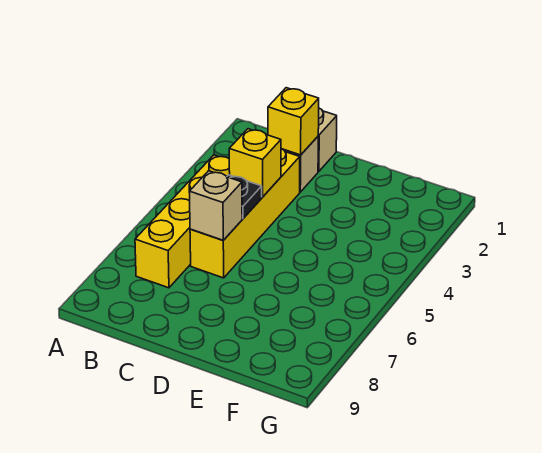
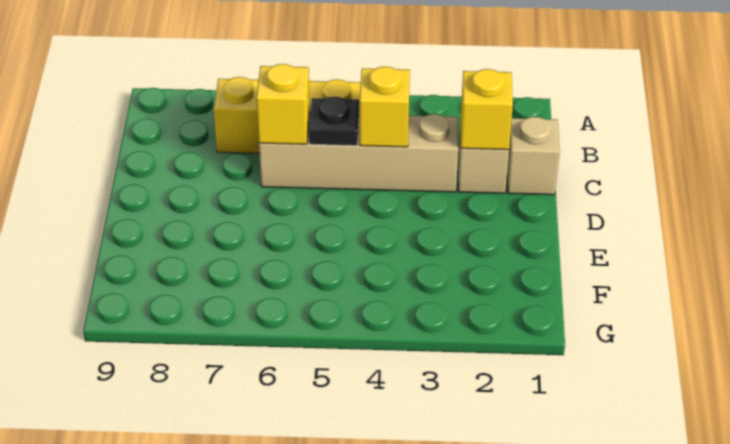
yellow 1x4 brick [190,149,300,278] -> tan 1x4 brick [259,114,458,192]
tan 1x1 brick [189,171,242,240] -> yellow 1x1 brick [256,64,310,144]

